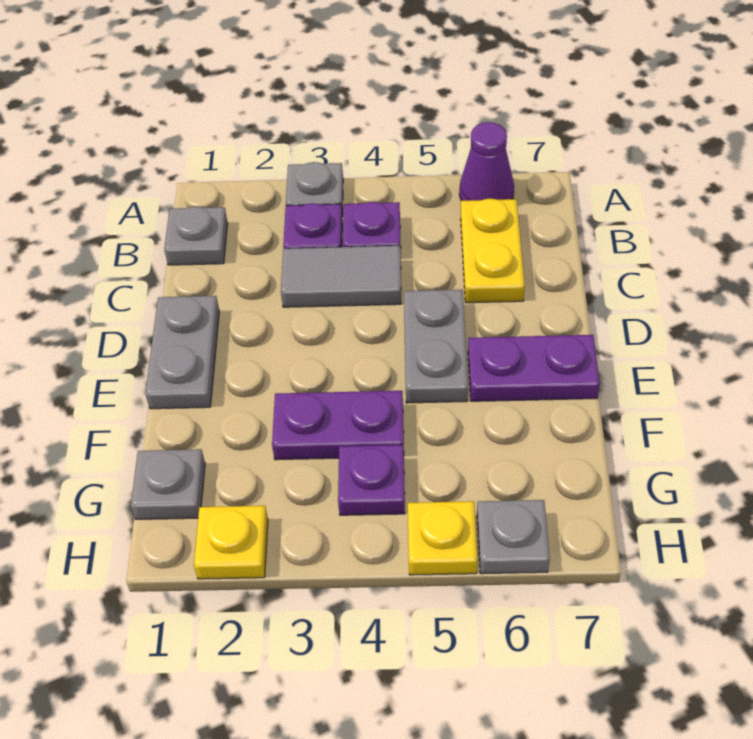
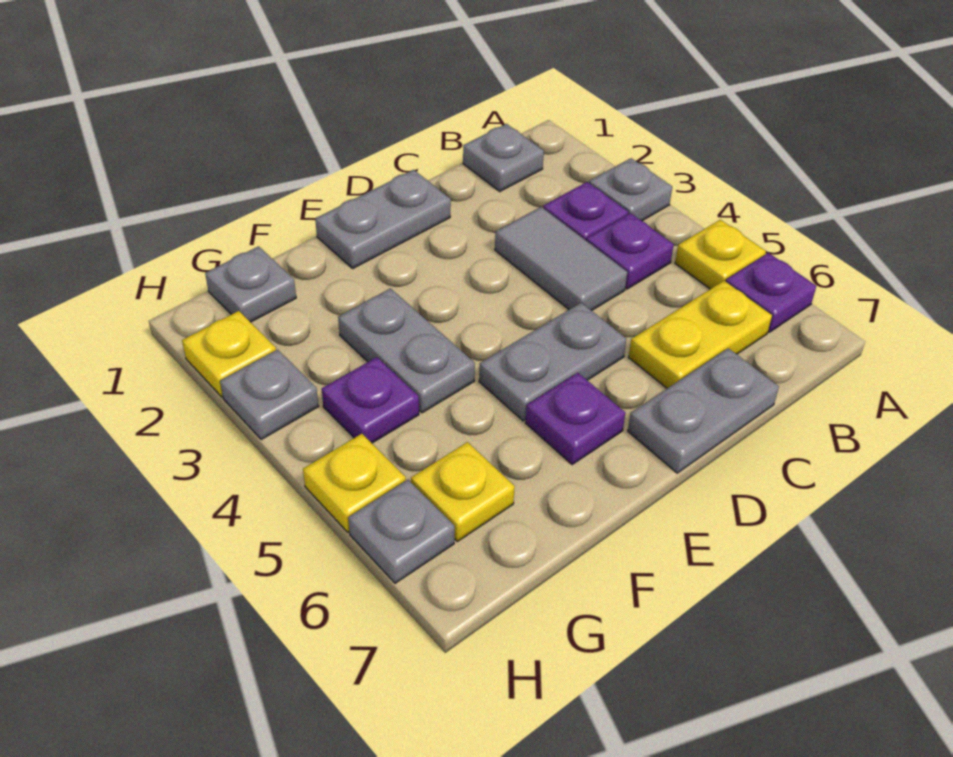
none -> yellow 1x1 plate [675,220,766,289]
purple 1x1 cone [459,122,514,201] -> purple 1x1 plate [726,253,816,332]
none -> grey 1x2 plate [628,348,779,473]
purple 1x2 plate [468,335,600,401] -> purple 1x1 plate [525,373,625,465]
purple 1x2 plate [272,391,404,460] -> grey 1x2 plate [338,288,475,413]
none -> yellow 1x1 plate [411,442,515,542]
none -> grey 1x1 plate [220,349,318,440]

